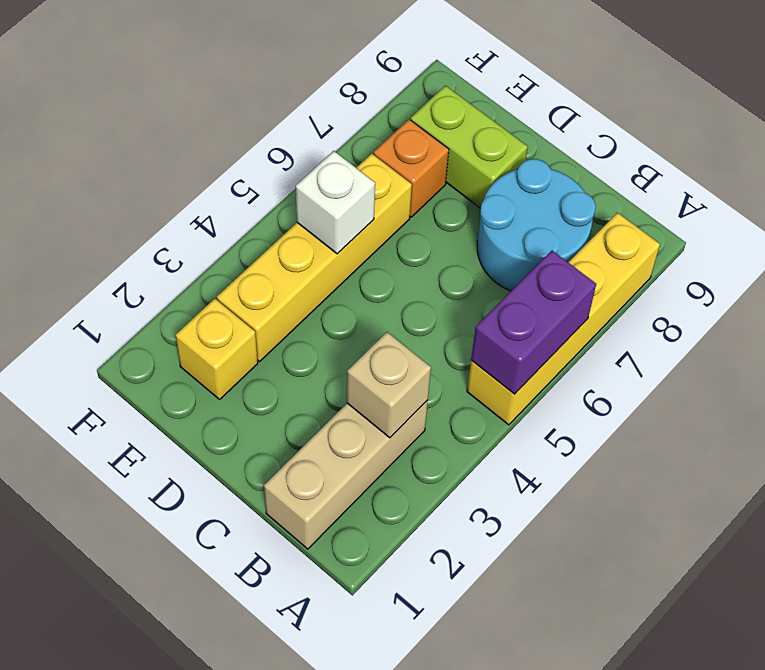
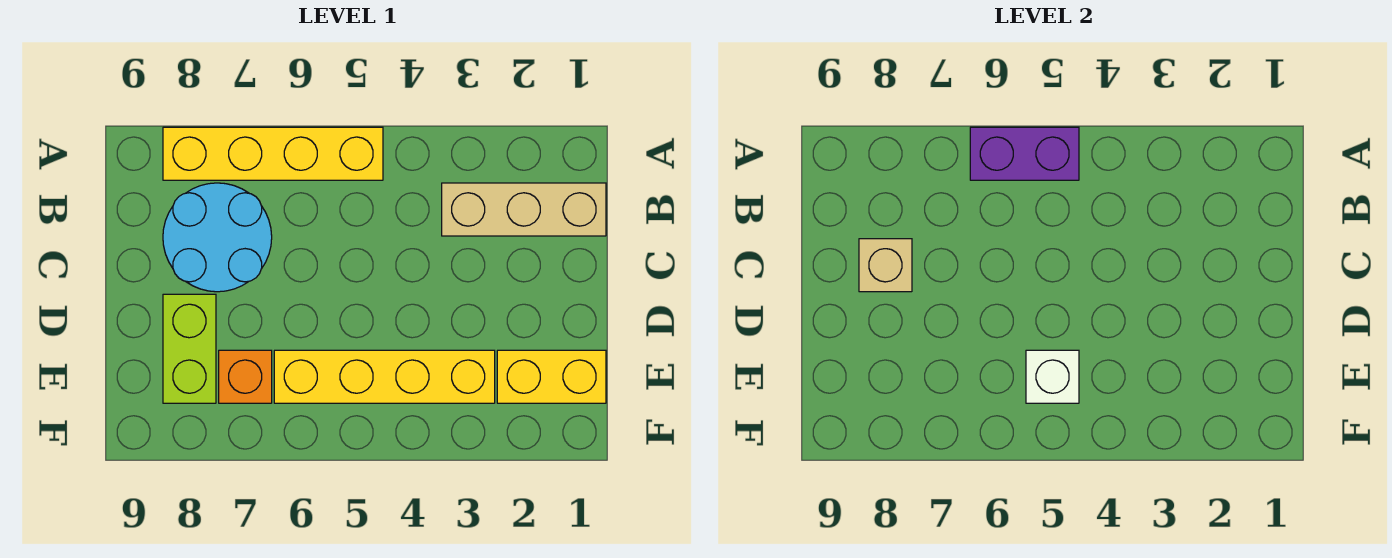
tan 1x1 brick [347,332,431,438] -> tan 1x1 brick moved to [859,239,912,292]
yellow 1x1 brick [175,298,258,399] -> yellow 1x2 brick [497,350,606,403]

